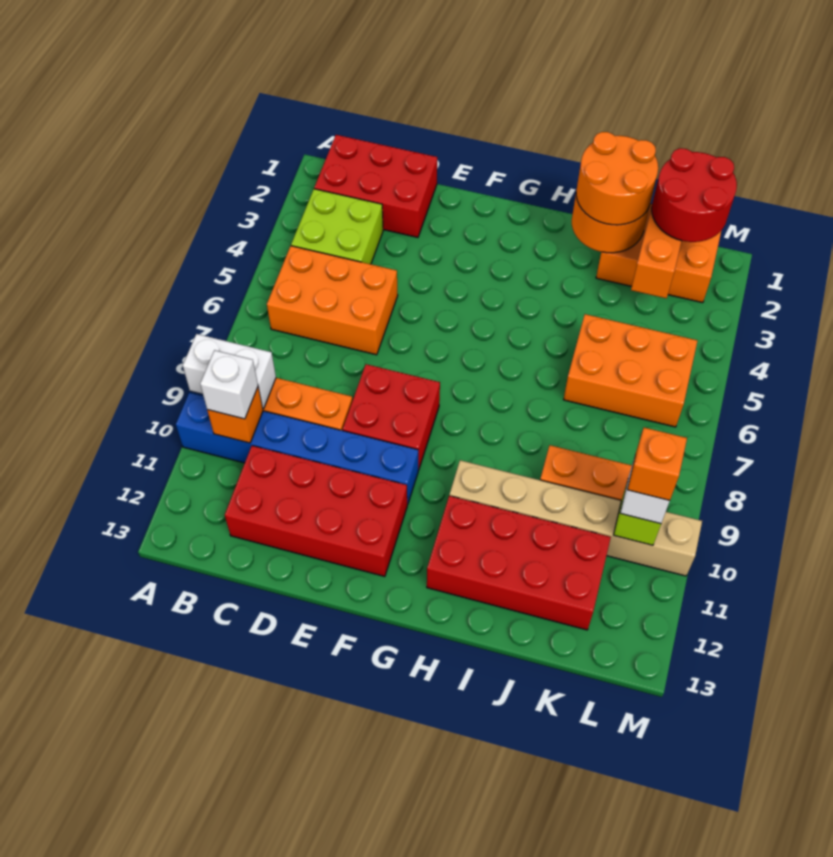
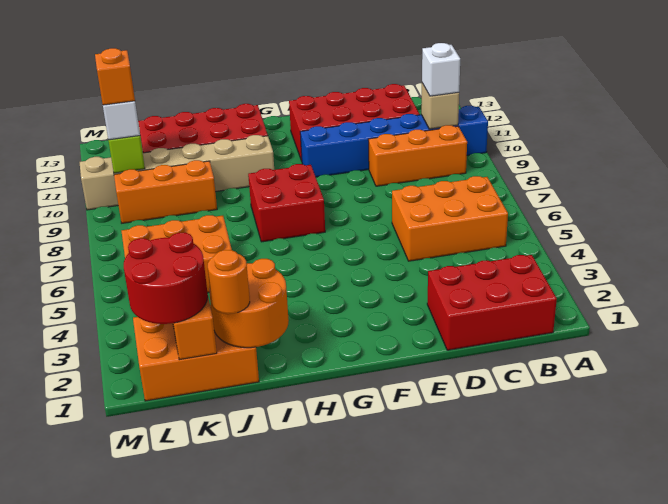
white 1x2 brick [183,334,276,409] -> none
lime 2x2 brick [291,189,383,264] -> none
orange 1x1 brick [207,387,263,443] -> tan 1x1 brick [421,83,459,129]
red 2x2 brick [343,364,440,470] -> red 2x2 brick moved to [248,164,325,242]
orange 2x2 round brick [576,132,658,225] -> orange 1x1 round brick [208,250,250,314]

